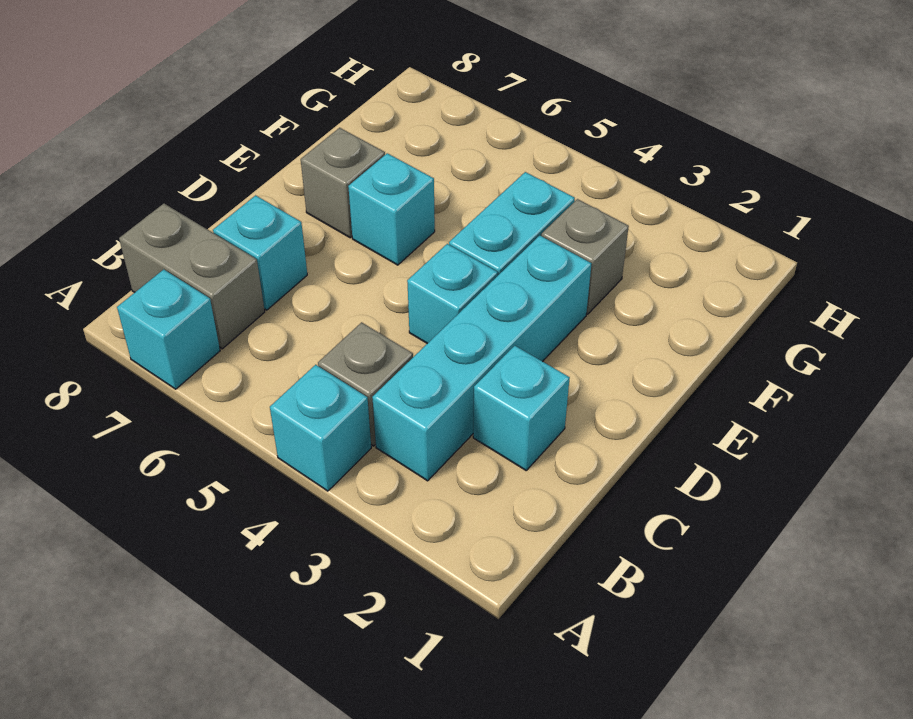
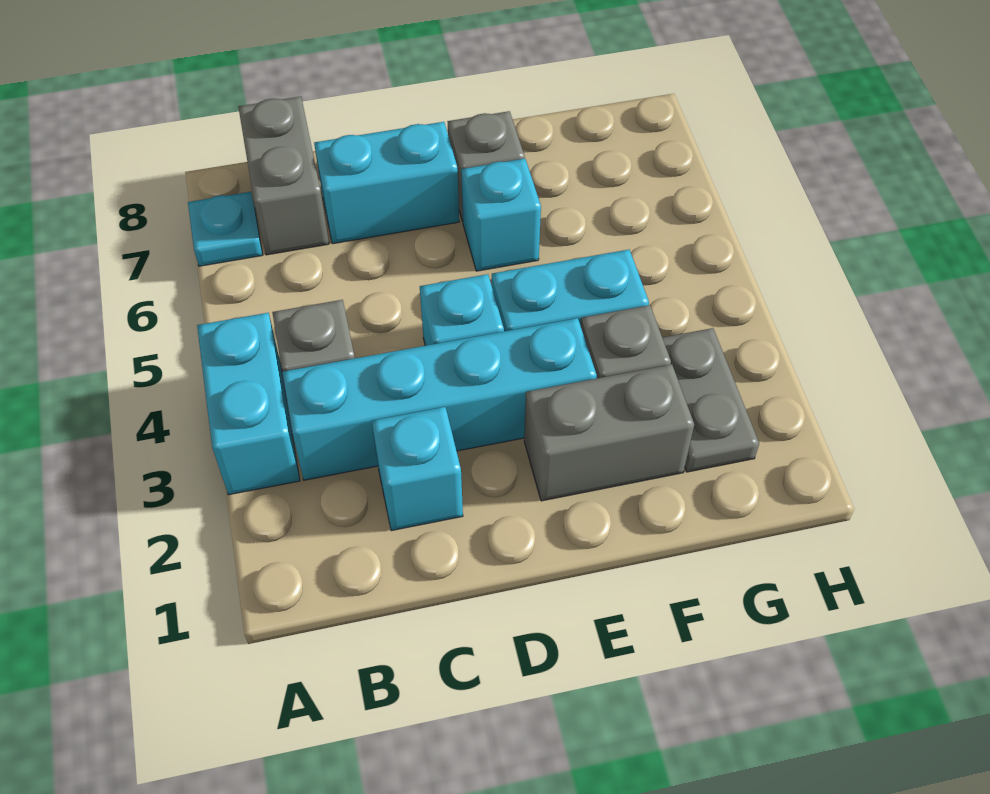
cyan 1x1 brick [270,365,371,491] -> cyan 1x2 brick [197,313,300,495]
cyan 1x1 brick [117,269,220,389] -> cyan 1x1 plate [188,192,263,266]
cyan 1x1 brick [213,195,307,310] -> cyan 1x2 brick [314,122,459,244]
none -> grey 1x2 brick [524,364,694,501]
none -> grey 1x2 plate [662,328,759,472]

